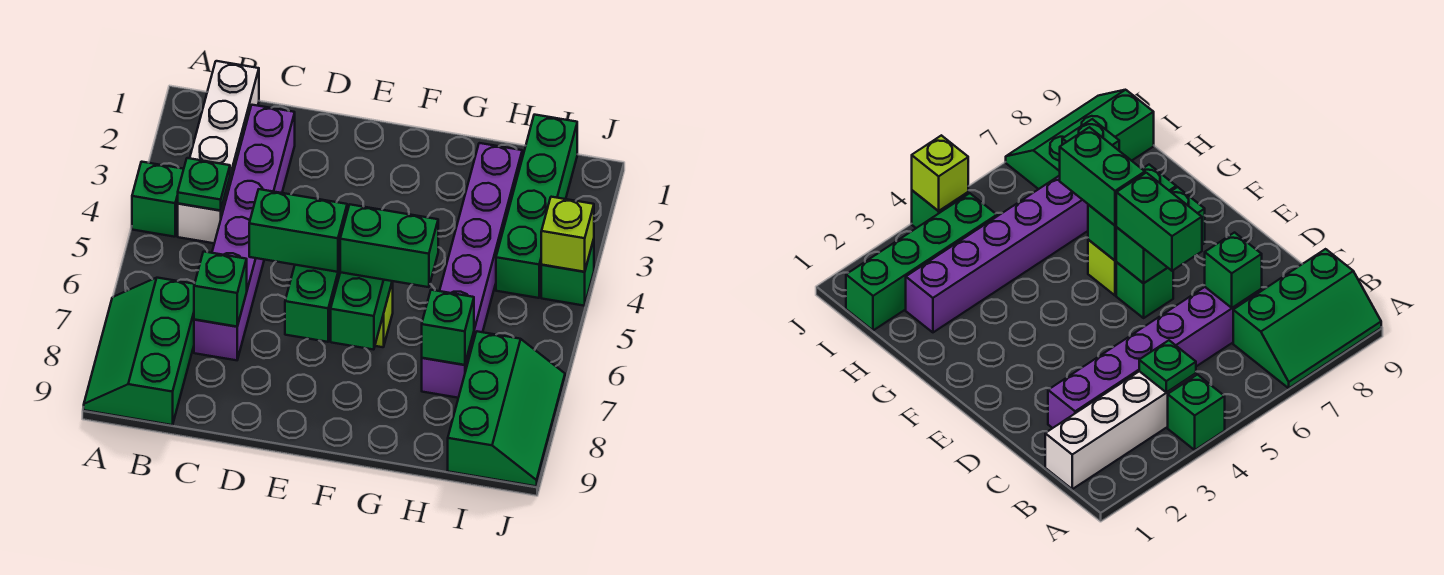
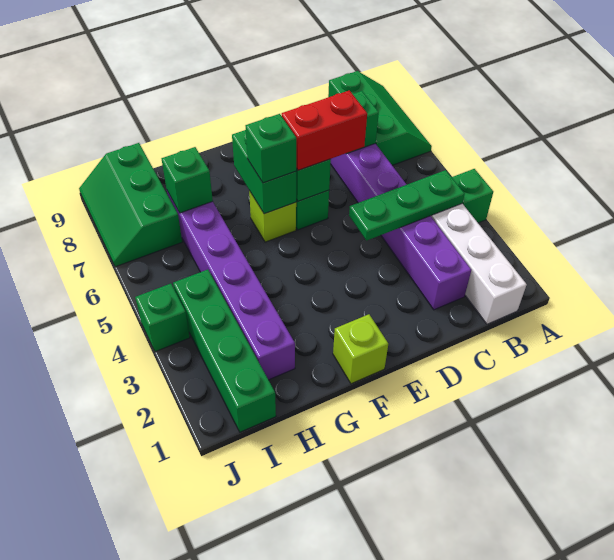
green 1x1 plate [178,158,230,211] -> green 1x3 plate [349,170,465,241]
green 1x2 brick [249,189,347,272] -> red 1x2 brick [282,90,367,170]
green 1x2 brick [340,205,438,287] -> green 1x1 brick [246,114,296,183]
lime 1x1 brick [541,197,594,272] -> lime 1x1 brick moved to [333,314,388,384]

